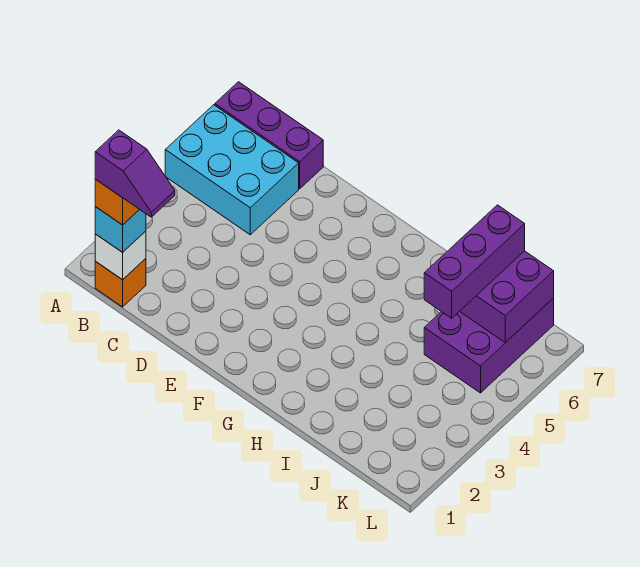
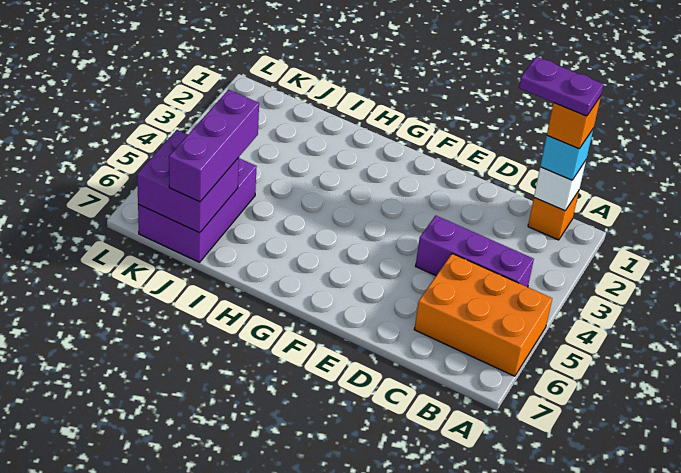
cyan 2x3 brick [165,105,299,235] -> orange 2x3 brick [414,254,552,376]
purple 1x3 brick [215,82,323,189] -> purple 1x3 brick moved to [416,216,534,287]
purple 1x2 slope [95,130,175,217] -> purple 1x2 plate [519,57,604,116]

